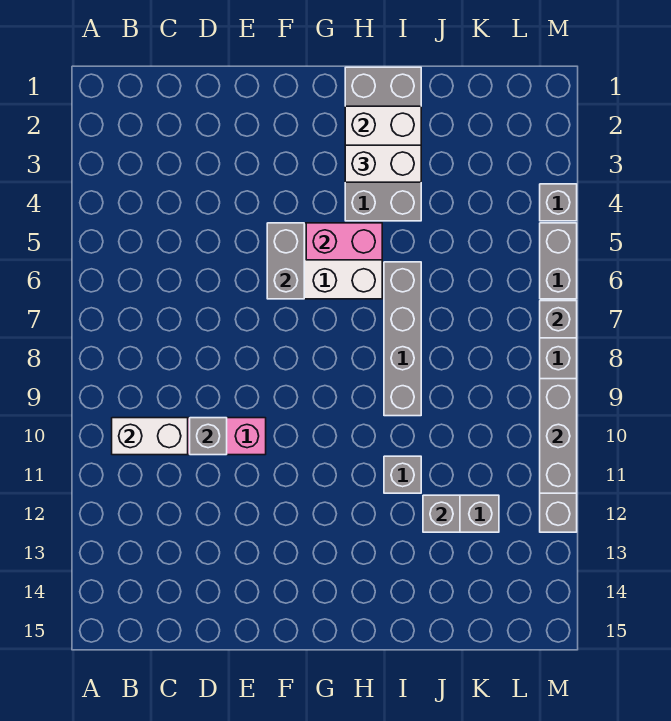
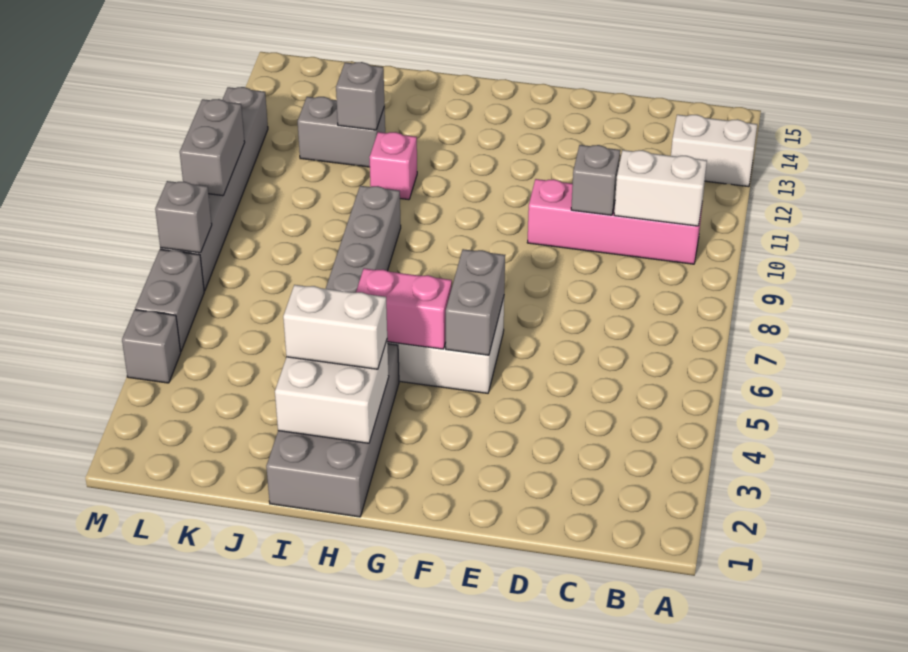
none -> white 1x2 brick [671,115,757,187]
grey 1x1 brick [384,456,421,493] -> pink 1x1 brick [369,132,417,200]
grey 1x3 brick [540,379,577,493] -> grey 1x2 brick [180,99,245,196]

